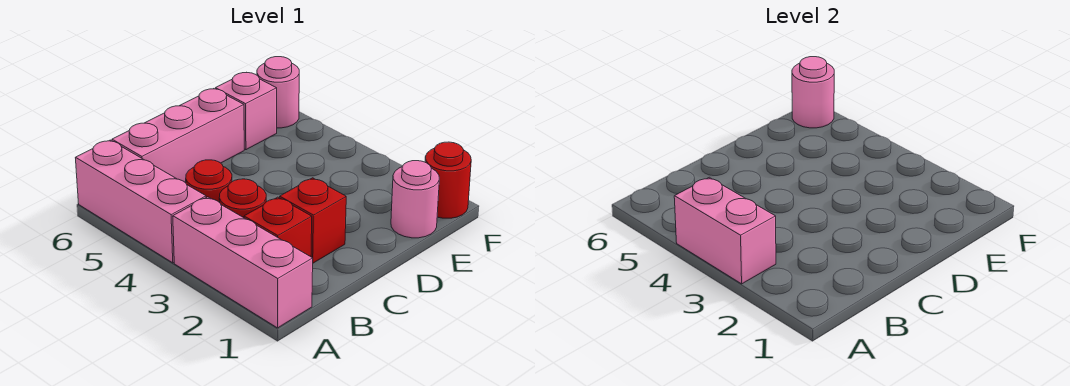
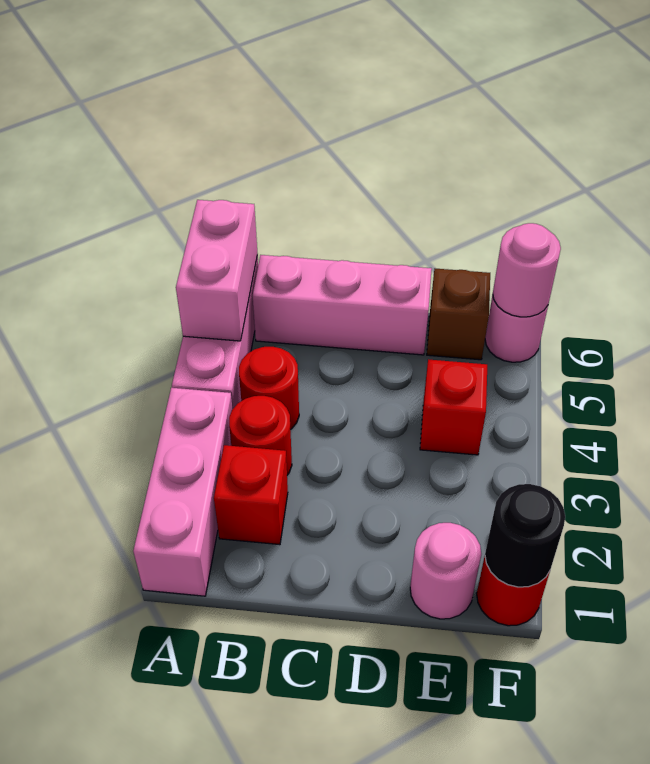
pink 1x2 brick [674,177,776,284] -> pink 1x2 brick moved to [176,200,258,341]
red 1x1 brick [280,178,346,263] -> red 1x1 brick moved to [420,359,487,455]
pink 1x1 brick [215,72,277,150] -> brown 1x1 brick [427,269,490,360]
none -> black 1x1 round brick [485,484,565,587]

